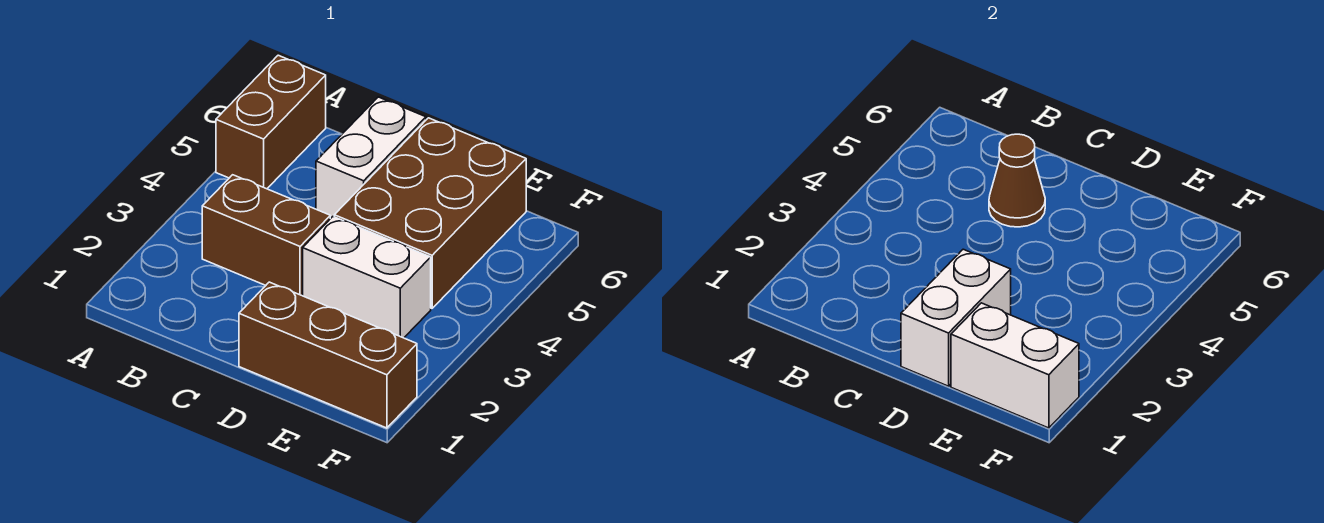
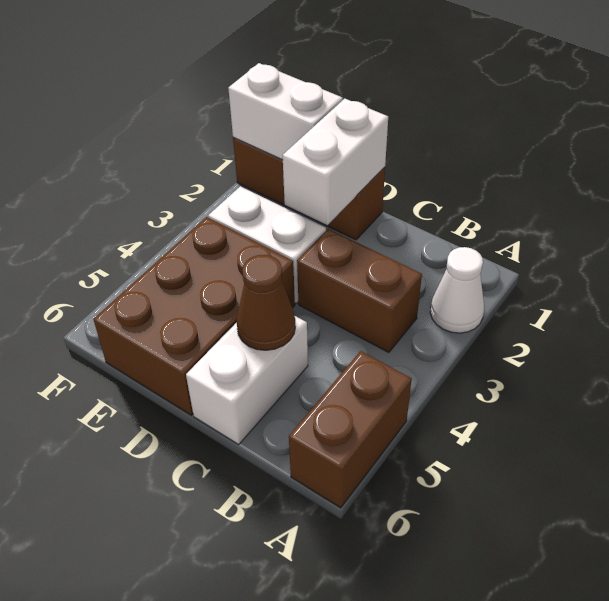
none -> white 1x1 cone [430,247,484,333]

